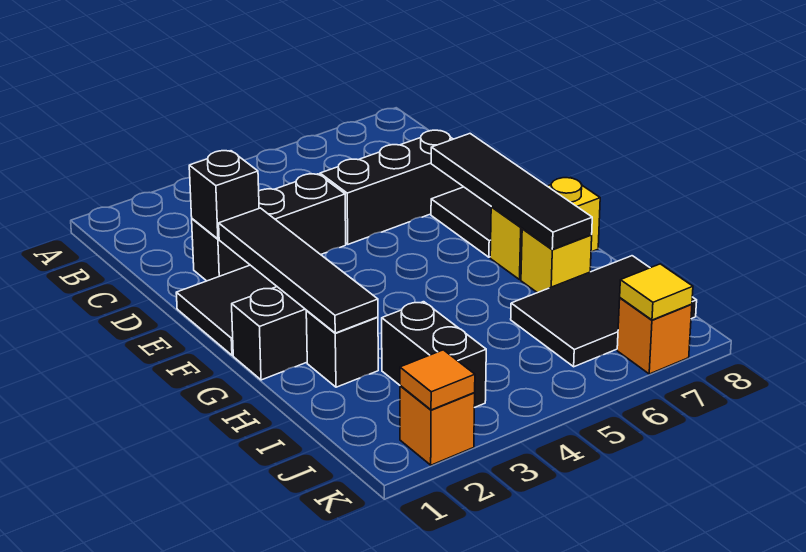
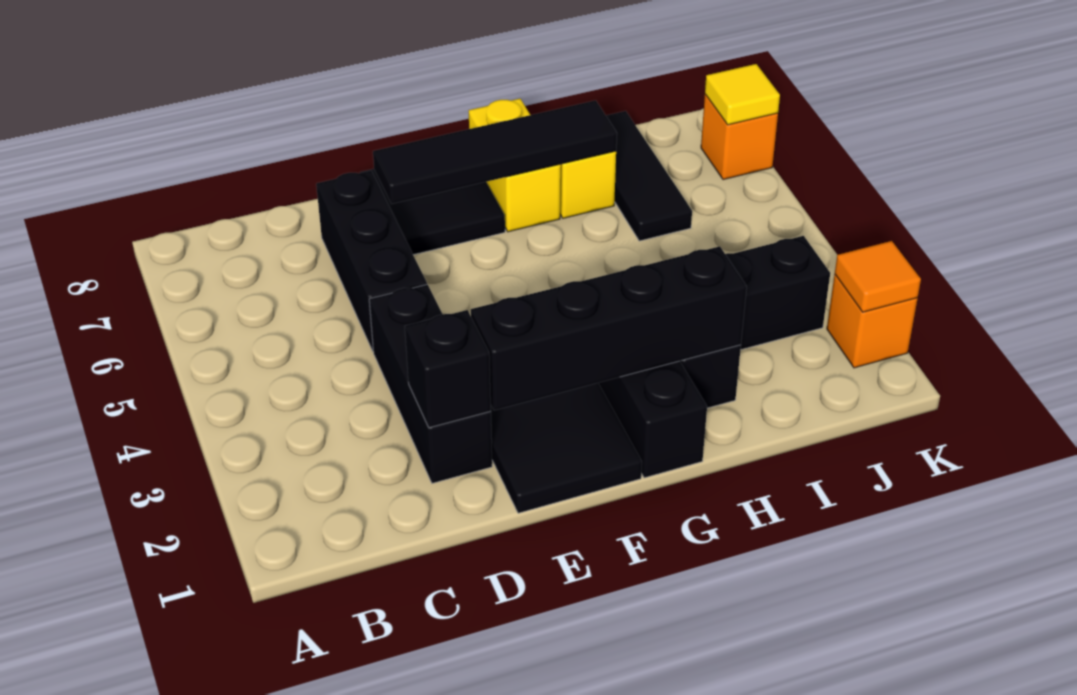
black 1x4 tile [219,208,378,333] -> black 1x4 brick [471,246,747,410]
black 2x3 tile [511,256,697,367] -> black 1x3 tile [606,111,692,241]

